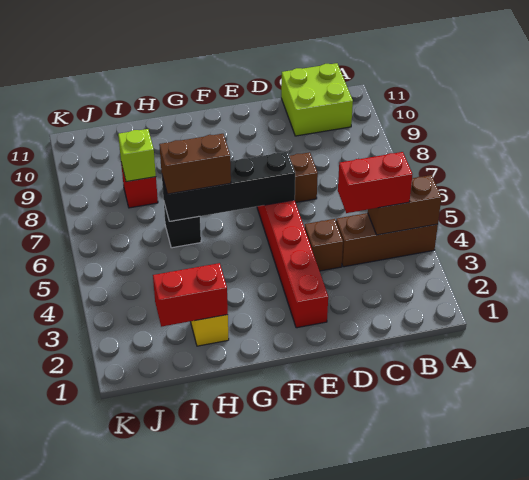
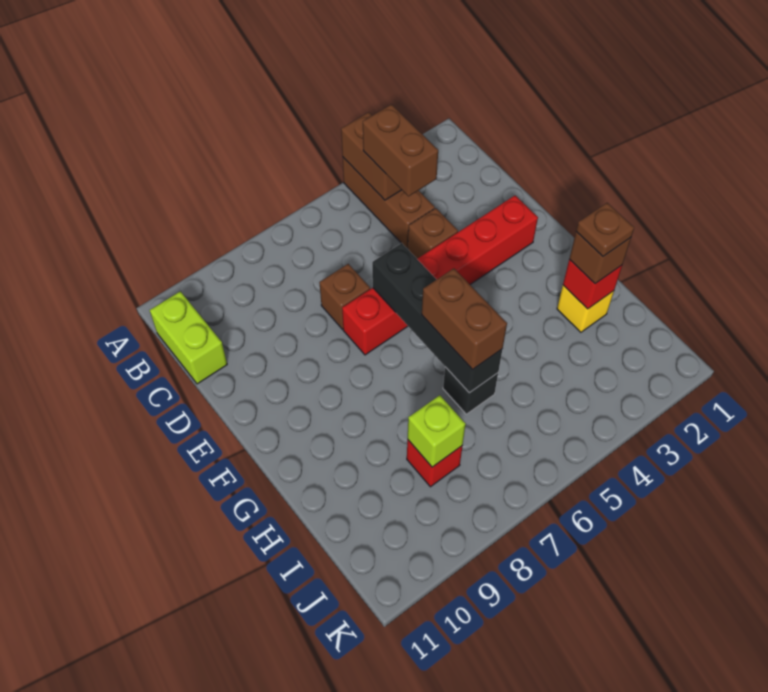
red 1x2 brick [338,152,412,213] -> brown 1x2 brick [363,104,438,196]
lime 2x2 brick [281,63,353,136] -> lime 1x2 brick [150,291,227,384]
red 1x2 brick [153,263,228,327] -> red 1x1 brick [563,260,622,309]
none -> brown 1x1 brick [569,232,631,284]
none -> brown 1x1 plate [576,203,634,256]

